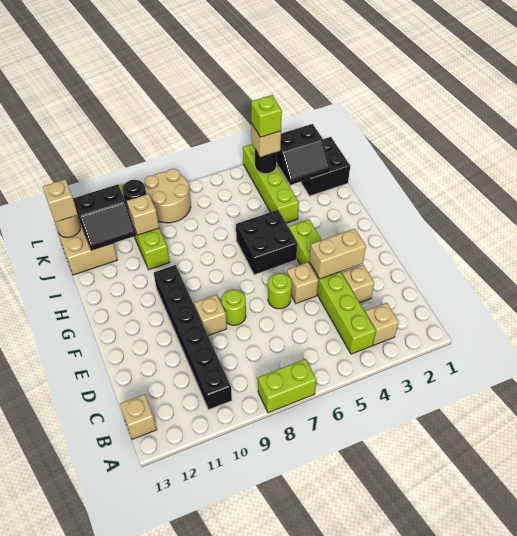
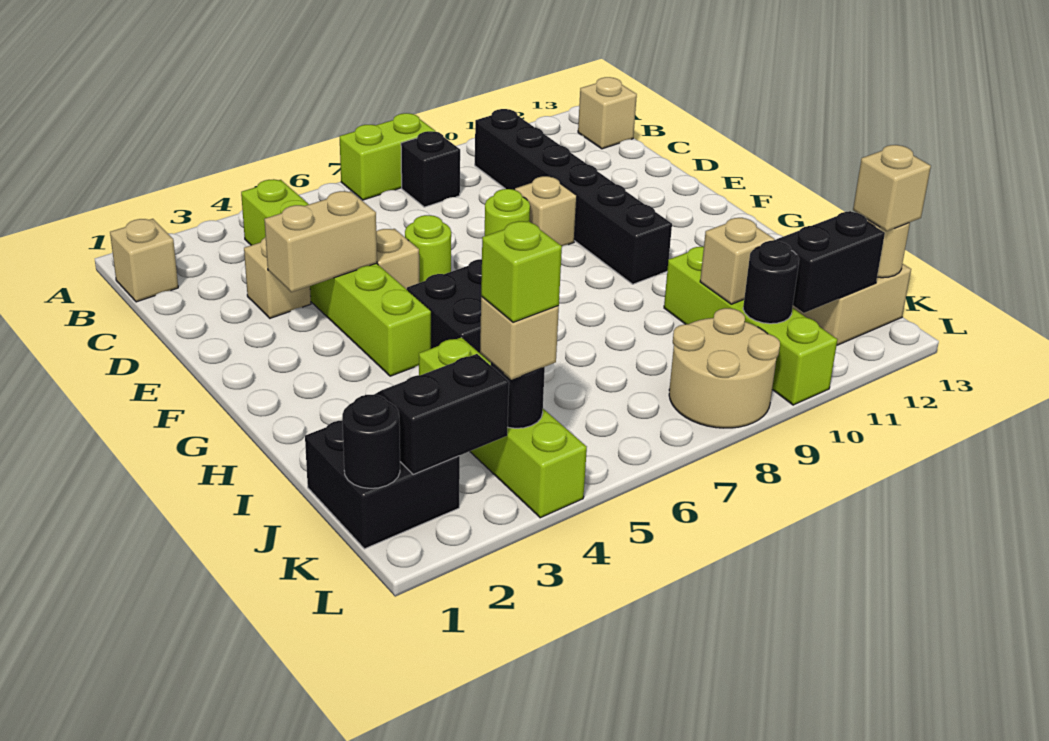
tan 1x1 brick [365,303,399,345] -> tan 1x1 brick moved to [110,219,178,302]
none -> black 1x1 brick [401,131,460,207]
none -> black 1x1 round brick [342,395,400,488]

